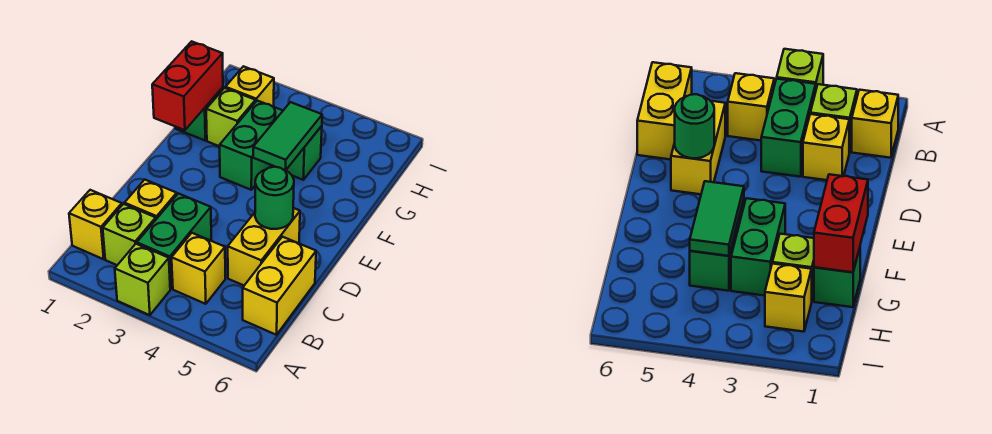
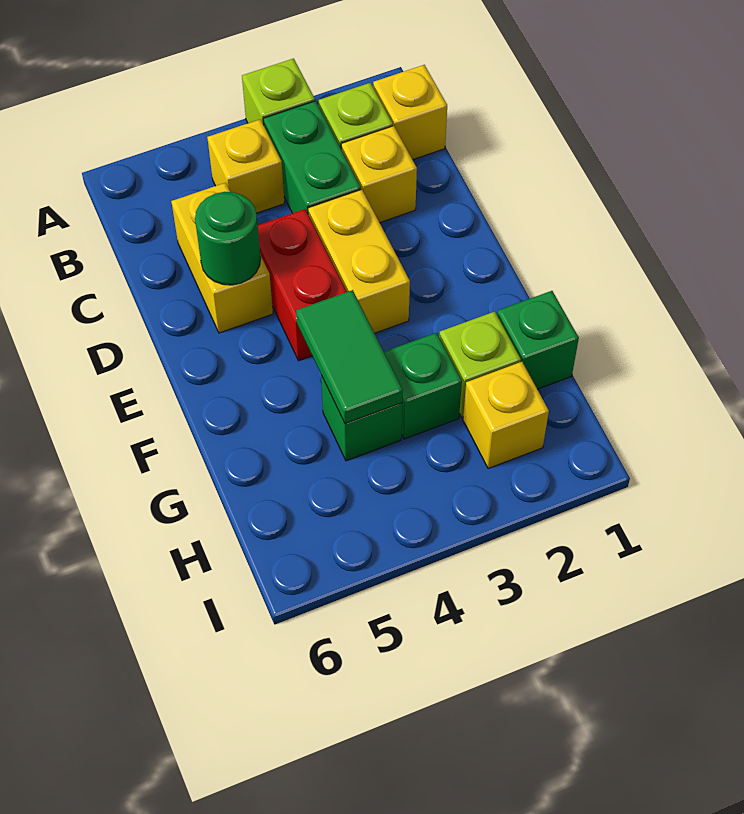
yellow 1x2 brick [243,237,316,335] -> yellow 1x2 brick moved to [308,189,410,333]
red 1x2 brick [152,41,223,130] -> red 1x2 brick moved to [258,209,347,361]
green 1x2 brick [220,101,283,190] -> green 1x1 brick [384,333,462,439]

